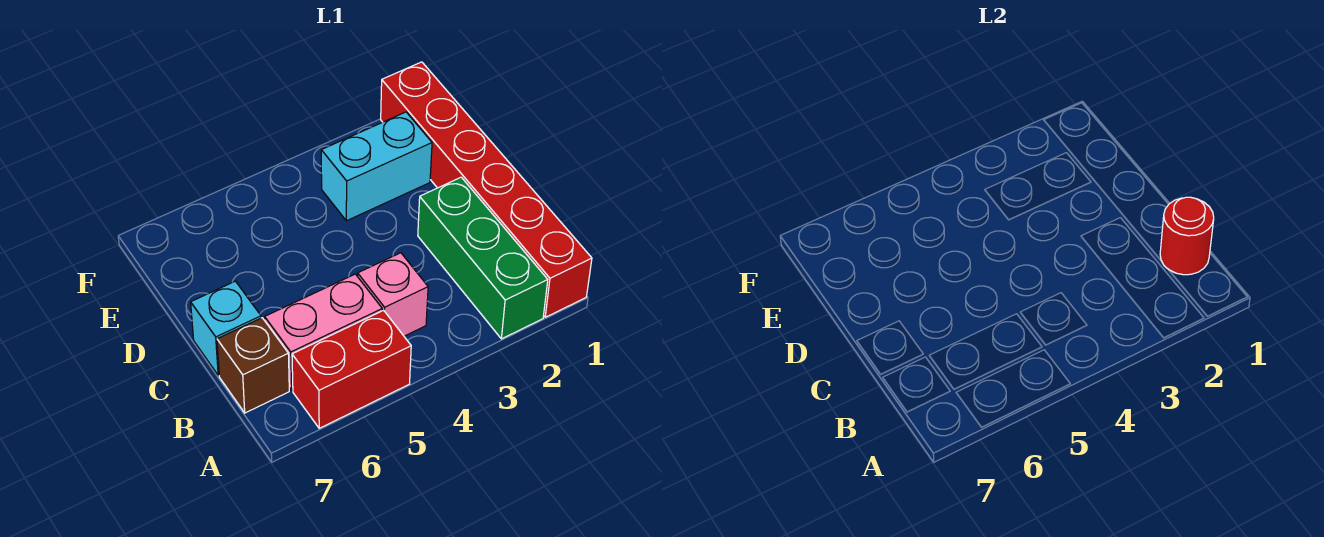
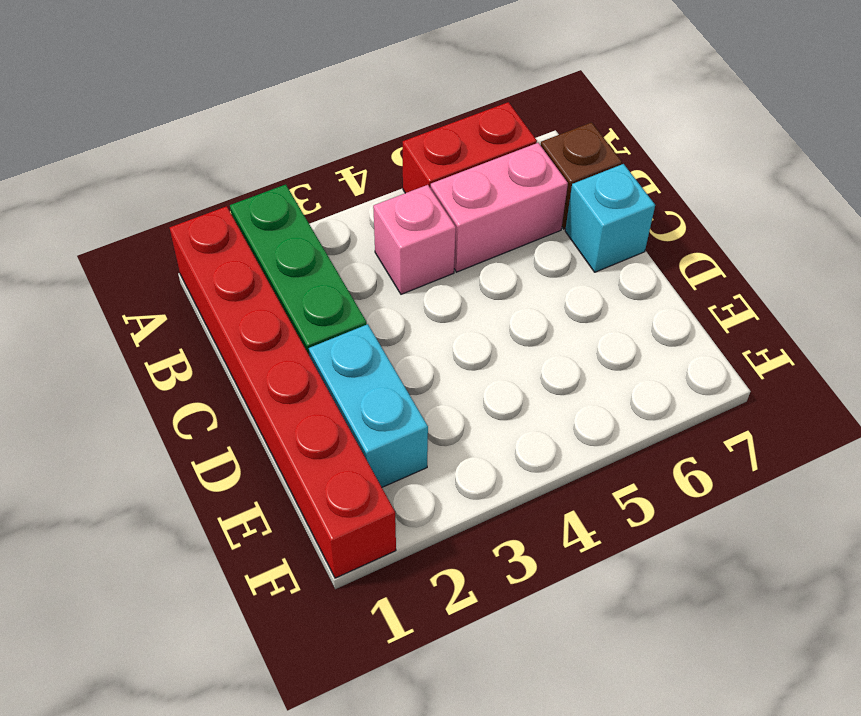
red 1x1 round brick [1160,197,1214,275] -> none
cyan 1x2 brick [321,112,432,221] -> cyan 1x2 brick turned to [309,324,428,487]

